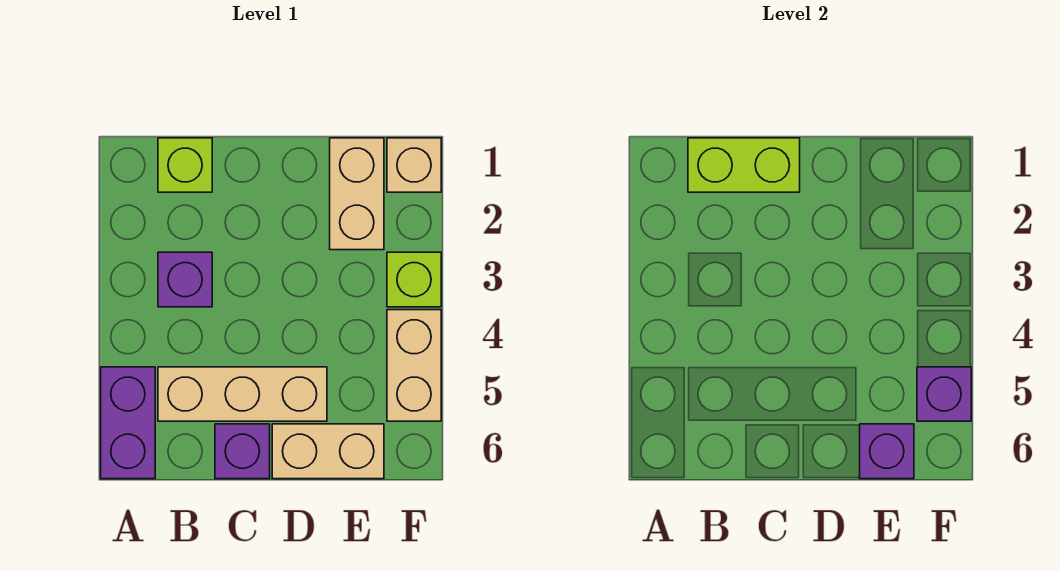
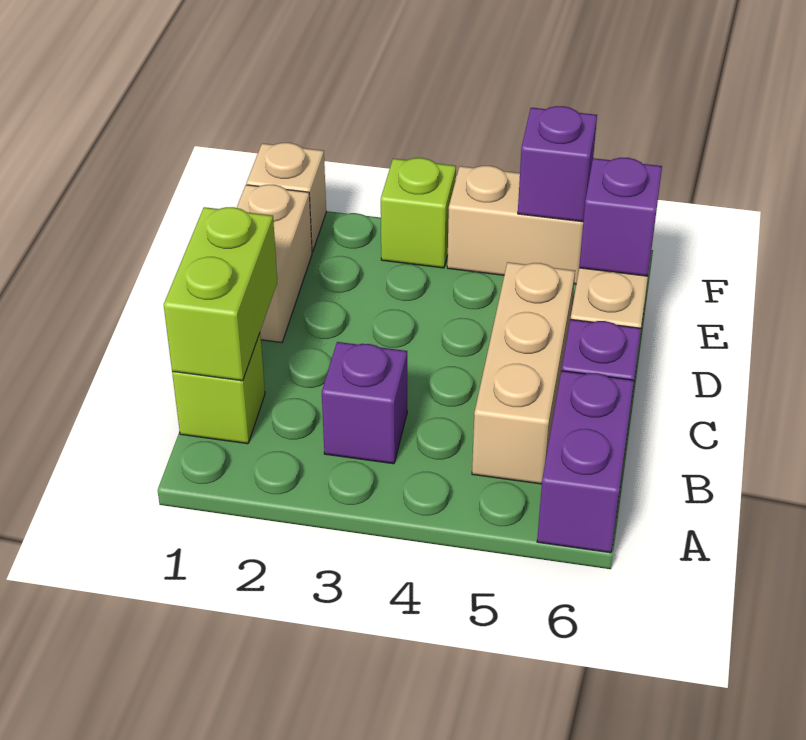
purple 1x2 brick [101,367,155,479] -> purple 1x2 brick turned to [537,371,634,553]
tan 1x2 brick [330,138,384,250] -> tan 1x2 brick turned to [237,185,312,343]

